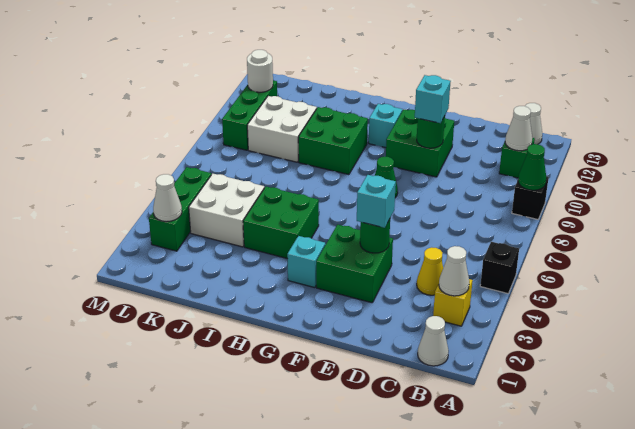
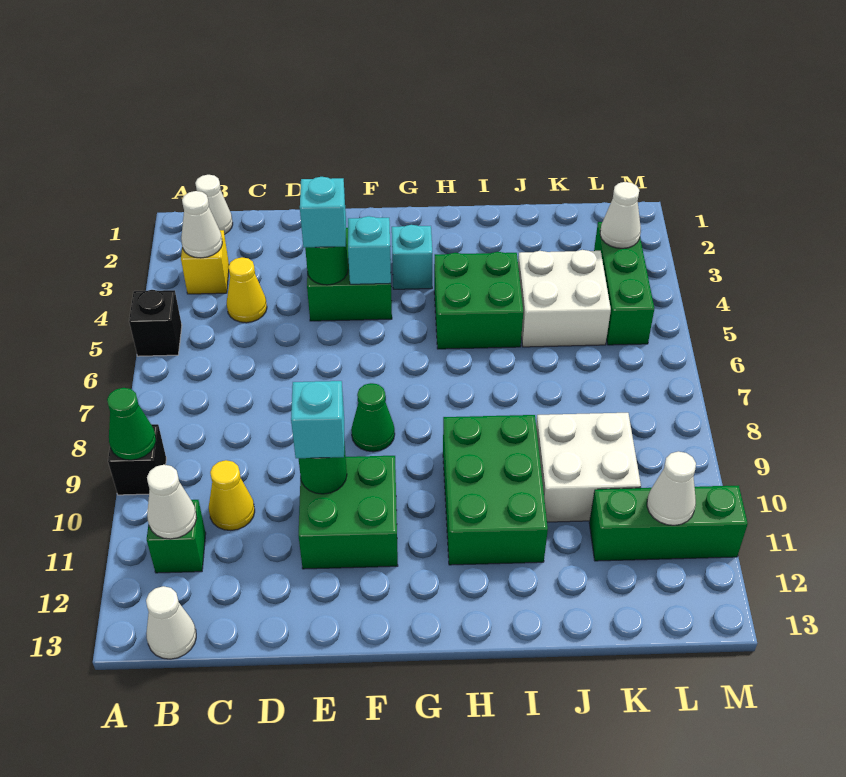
none -> yellow 1x1 cone [209,460,255,530]
cyan 1x1 brick [369,104,402,148] -> cyan 1x1 brick moved to [348,216,391,284]
green 2x2 brick [298,107,368,175] -> green 2x3 brick [443,415,548,565]
green 1x3 brick [222,80,277,150] -> green 1x3 brick turned to [589,485,748,561]
white 1x1 round brick [247,50,273,92] -> white 1x1 cone [647,451,696,525]

